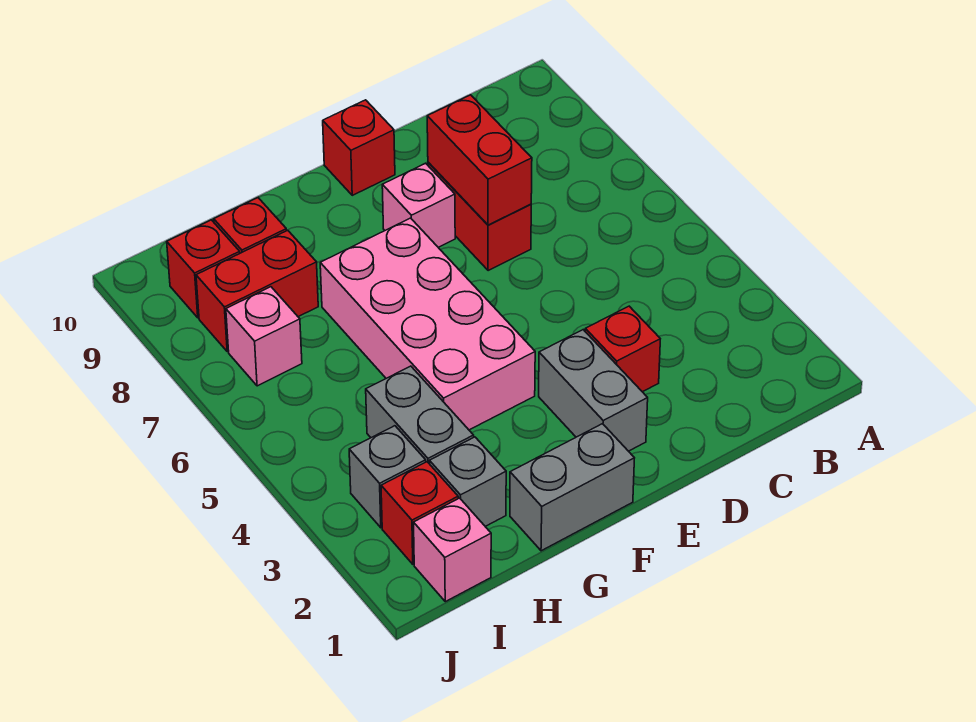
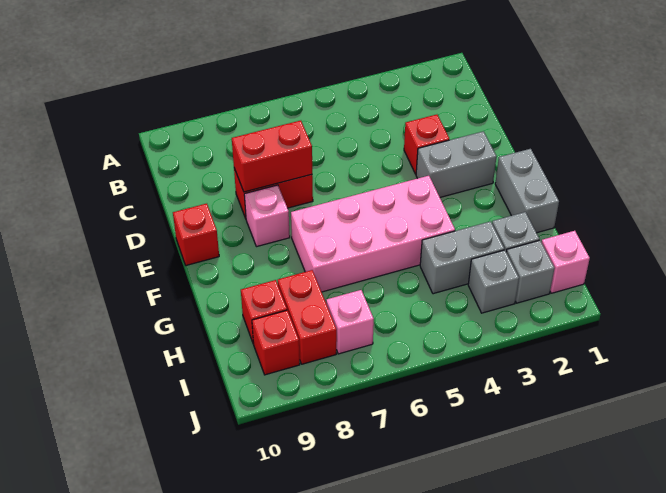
red 1x1 brick [381,462,458,564] -> grey 1x1 brick [506,240,555,303]

